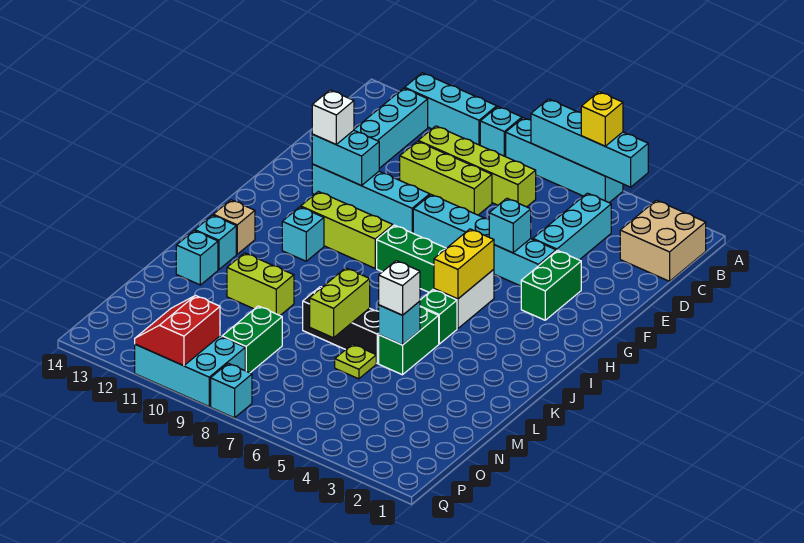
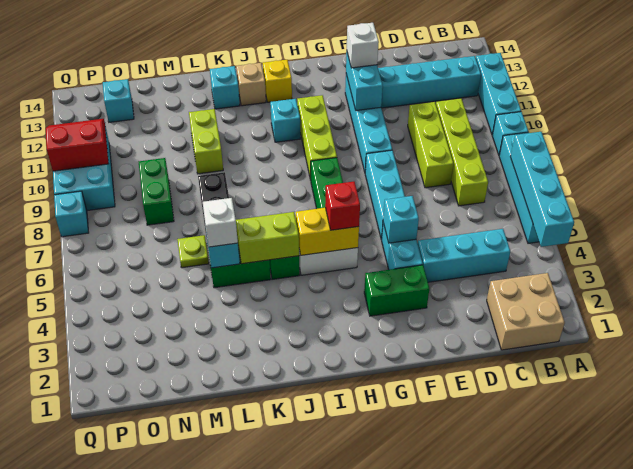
yellow 1x1 brick [581,92,623,146] -> yellow 1x1 brick moved to [263,60,292,102]
none -> red 1x1 brick [325,182,360,230]
lime 1x2 brick [310,268,370,338] -> lime 1x2 brick moved to [236,212,299,264]
cyan 1x1 brick [176,231,218,285] -> cyan 1x1 brick moved to [103,79,134,122]
green 1x2 brick [222,306,282,373] -> green 1x2 brick turned to [139,158,174,225]

